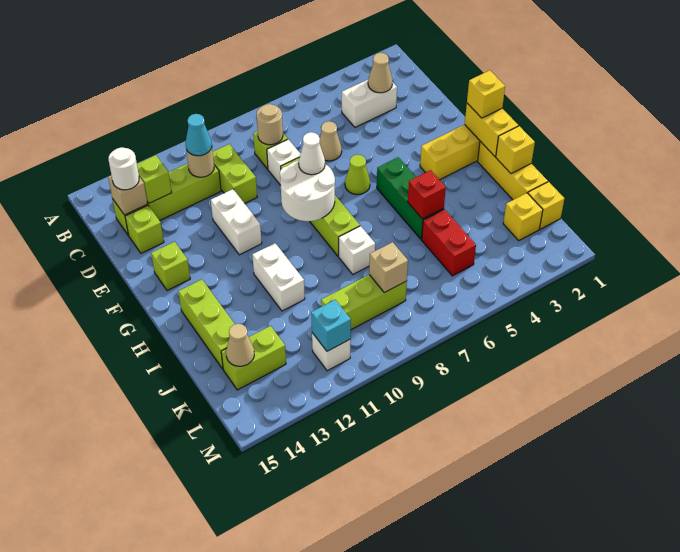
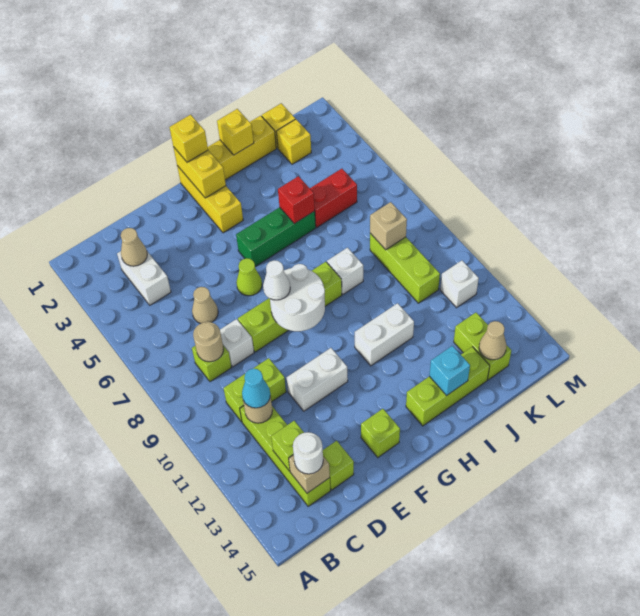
yellow 1x2 brick [465,103,518,157] -> yellow 1x2 brick turned to [173,147,226,198]
cyan 1x1 brick [311,300,351,351] -> cyan 1x1 brick moved to [429,346,470,396]

